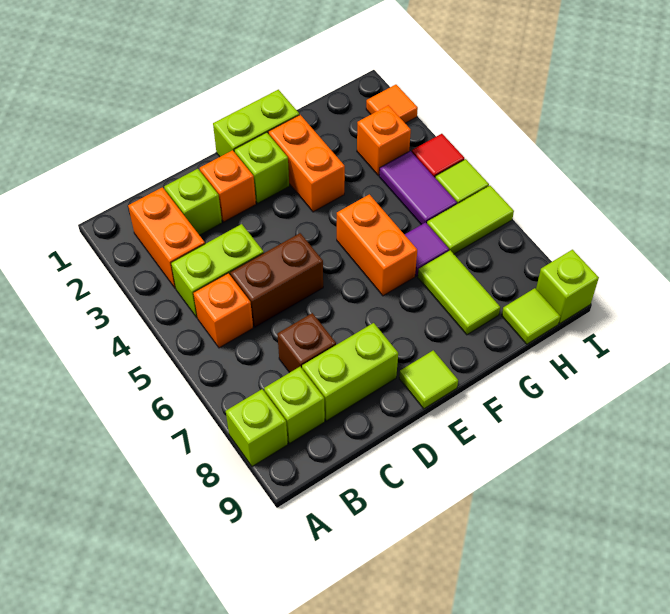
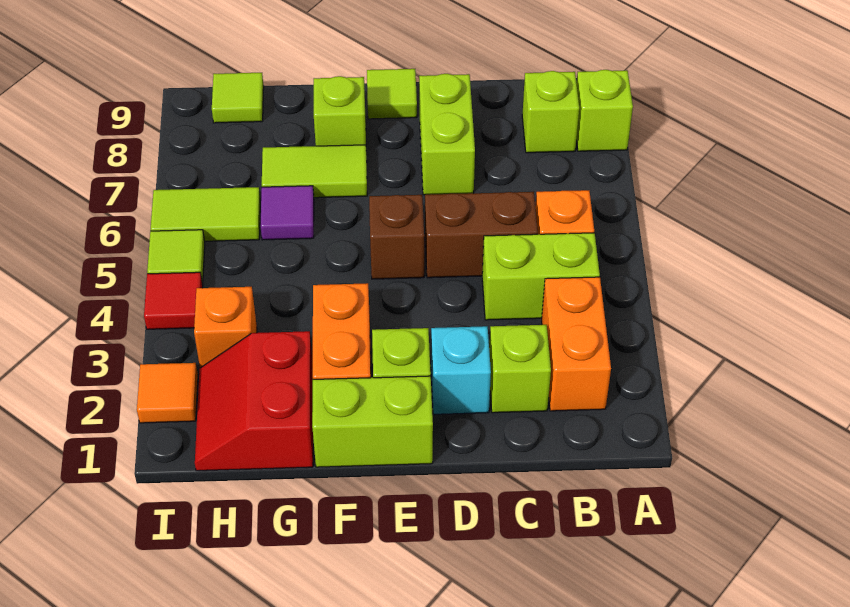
brown 1x1 brick [277,313,336,373] -> brown 1x1 brick moved to [369,195,424,279]
lime 1x2 brick [302,323,398,421] -> lime 1x2 brick turned to [419,74,475,195]
orange 1x1 brick [200,150,256,222] -> cyan 1x1 brick [431,326,491,414]
orange 1x2 brick [337,194,417,296] -> none
none -> red 2x2 slope [195,331,313,471]
lime 1x2 tile [418,250,500,335] -> lime 1x2 tile turned to [262,145,367,198]
purple 1x2 tile [379,151,457,225] -> none
lime 1x1 brick [536,250,599,324] -> lime 1x1 brick moved to [314,76,366,146]

